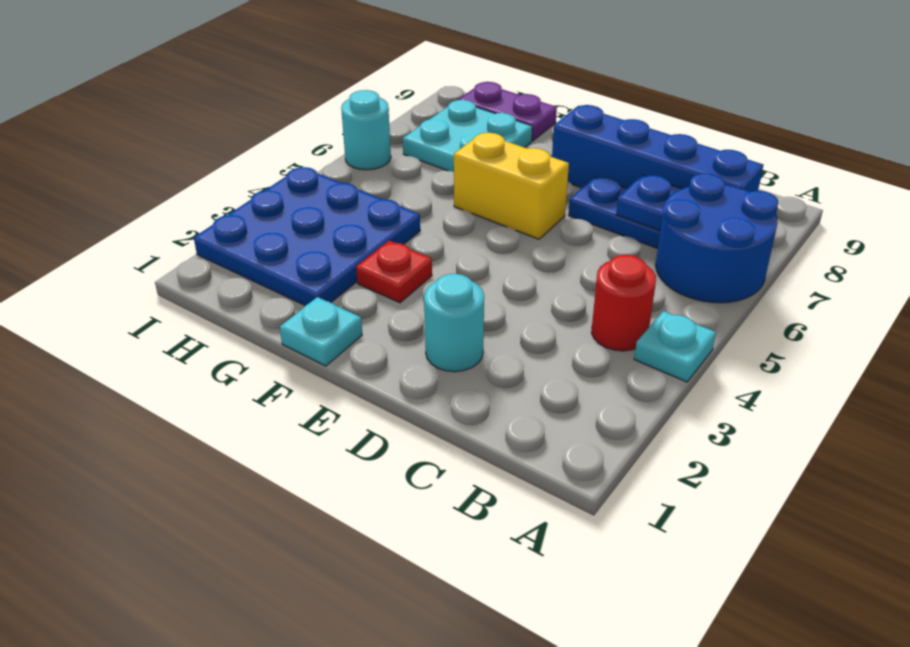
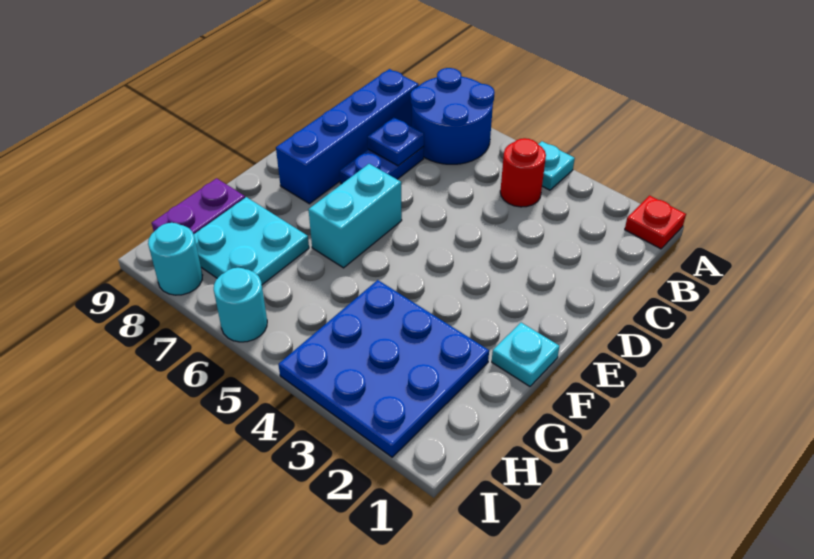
cyan 1x1 round brick [424,274,484,372] -> cyan 1x1 round brick moved to [148,223,203,295]
yellow 1x2 brick [454,133,569,239] -> cyan 1x2 brick [308,164,402,268]
red 1x1 plate [356,241,432,303] -> red 1x1 plate moved to [625,196,686,249]

